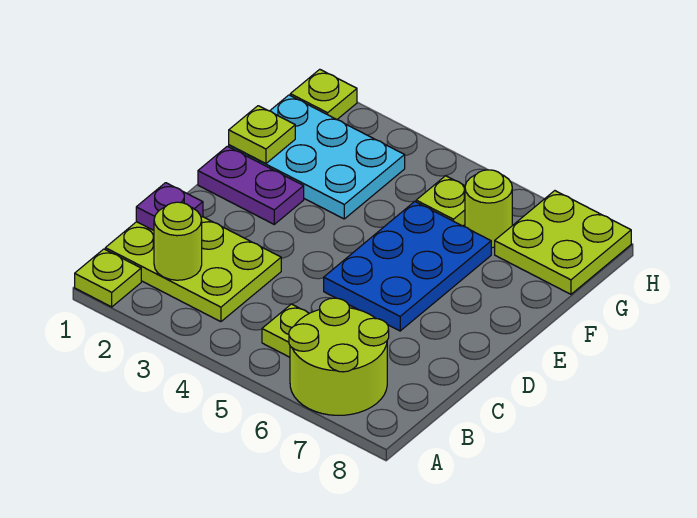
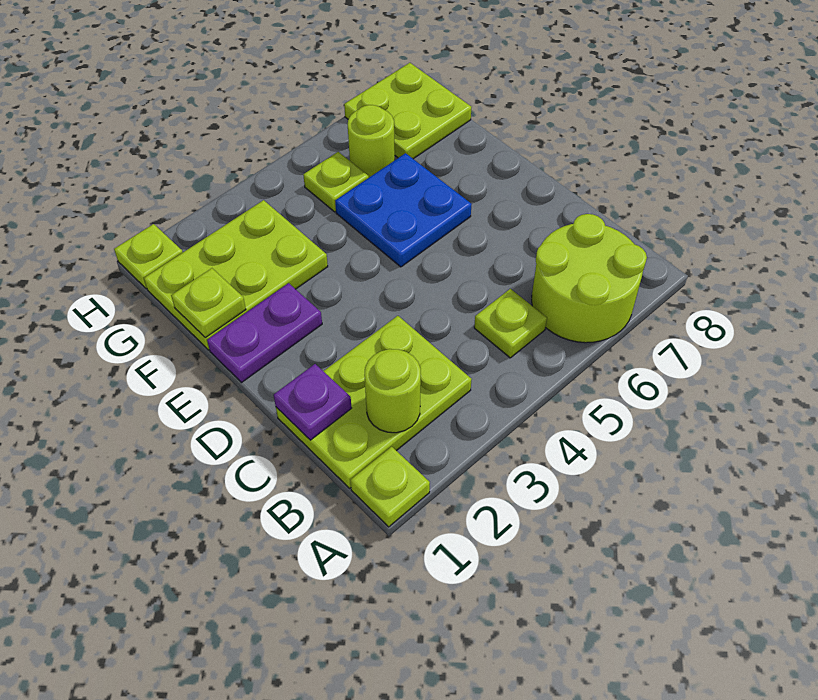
blue 2x3 plate [324,202,491,331] -> blue 2x2 plate [335,153,472,267]
cyan 2x3 plate [229,95,405,219] -> lime 2x3 plate [144,200,328,350]

